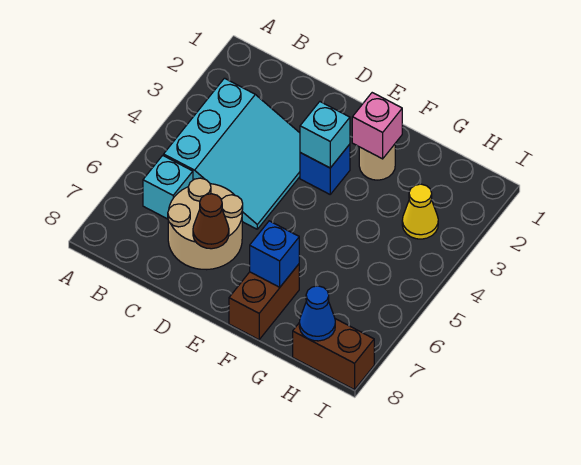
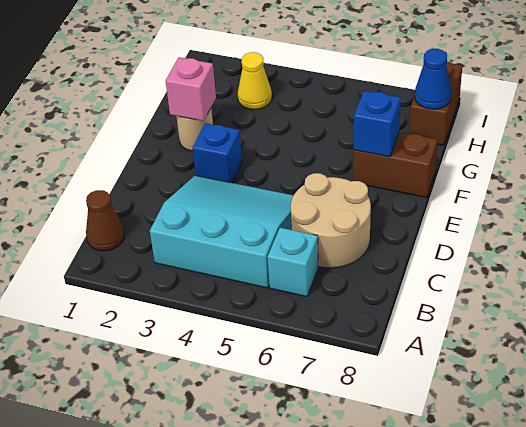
brown 1x1 cone [193,194,229,249] -> brown 1x1 cone moved to [86,190,124,251]
cyan 1x1 brick [300,102,350,168] -> none

